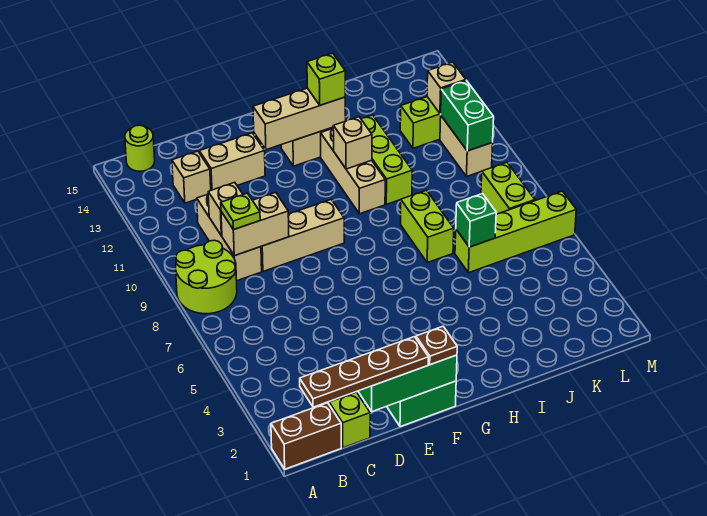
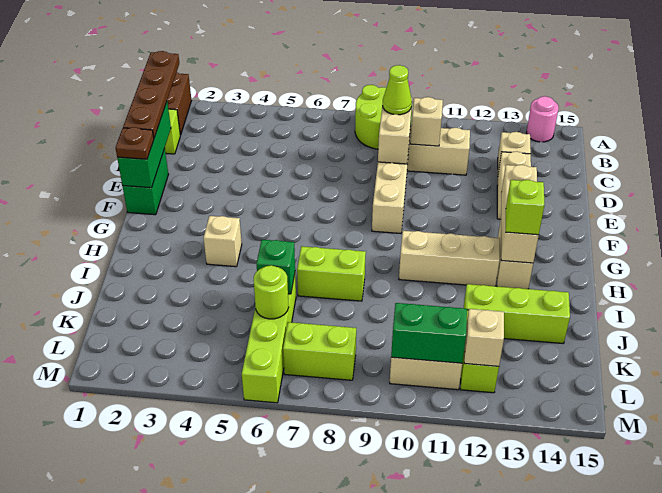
none -> pink 1x1 round brick [527,96,559,142]
lime 1x1 round brick [125,125,155,171] -> lime 1x1 round brick moved to [254,265,289,319]
lime 1x1 plate [221,193,260,230] -> lime 1x1 cone [383,65,412,115]
tan 1x1 brick [333,117,372,169] -> tan 1x1 brick moved to [204,216,242,267]
lime 1x3 brick [361,115,412,204] -> lime 1x3 brick moved to [464,284,570,344]

